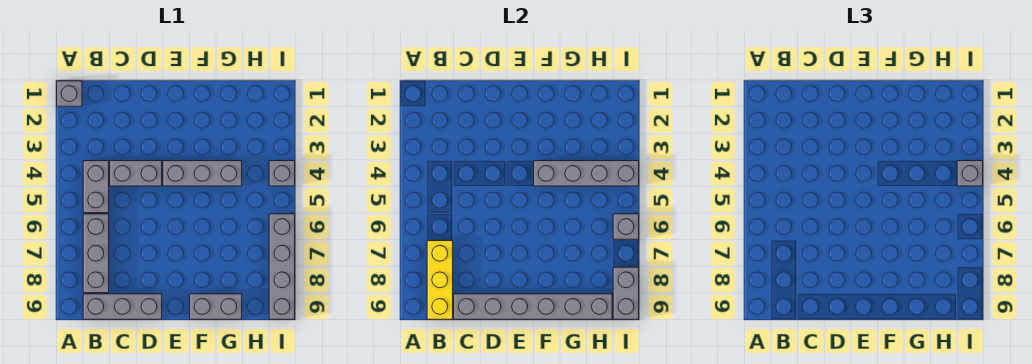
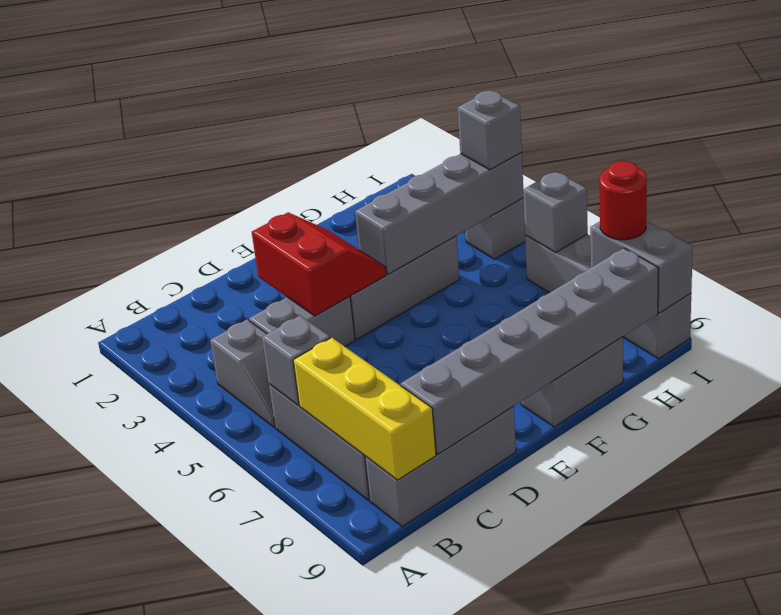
grey 1x1 brick [57,81,82,106] -> grey 1x1 brick moved to [262,316,330,405]
grey 1x2 brick [83,161,109,213] -> grey 1x2 slope [210,320,275,428]
none -> red 2x2 slope [252,213,386,316]
none -> red 1x1 round brick [600,161,647,240]

